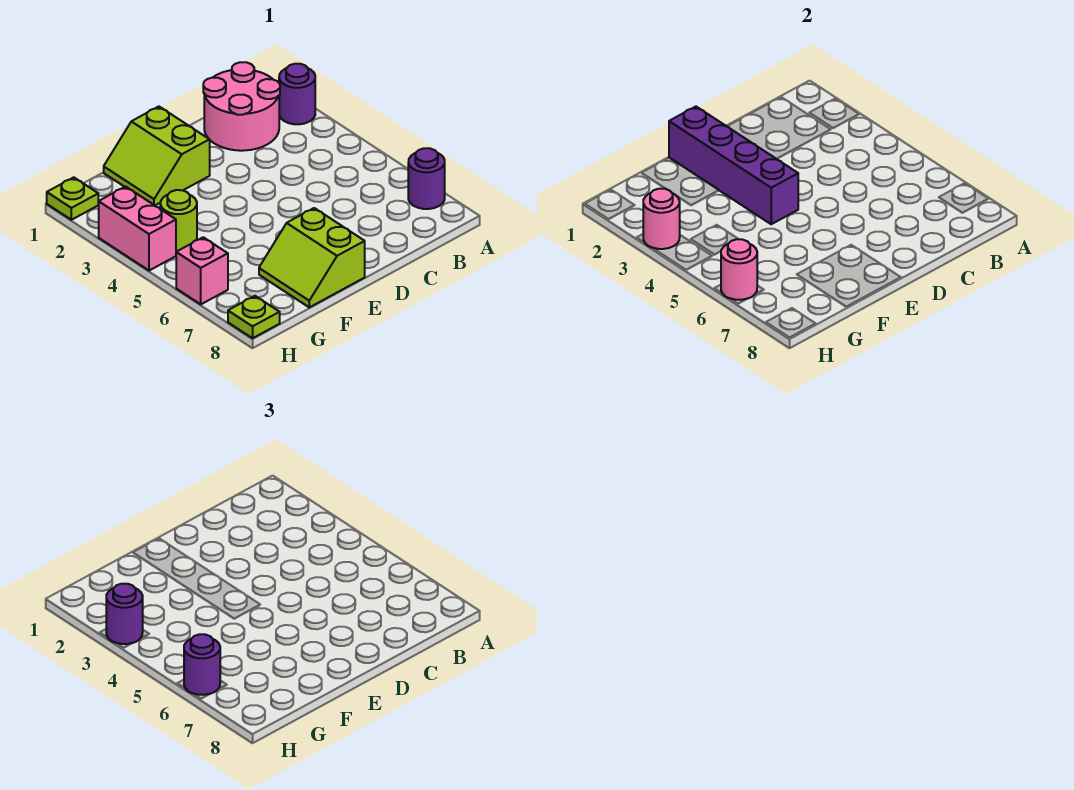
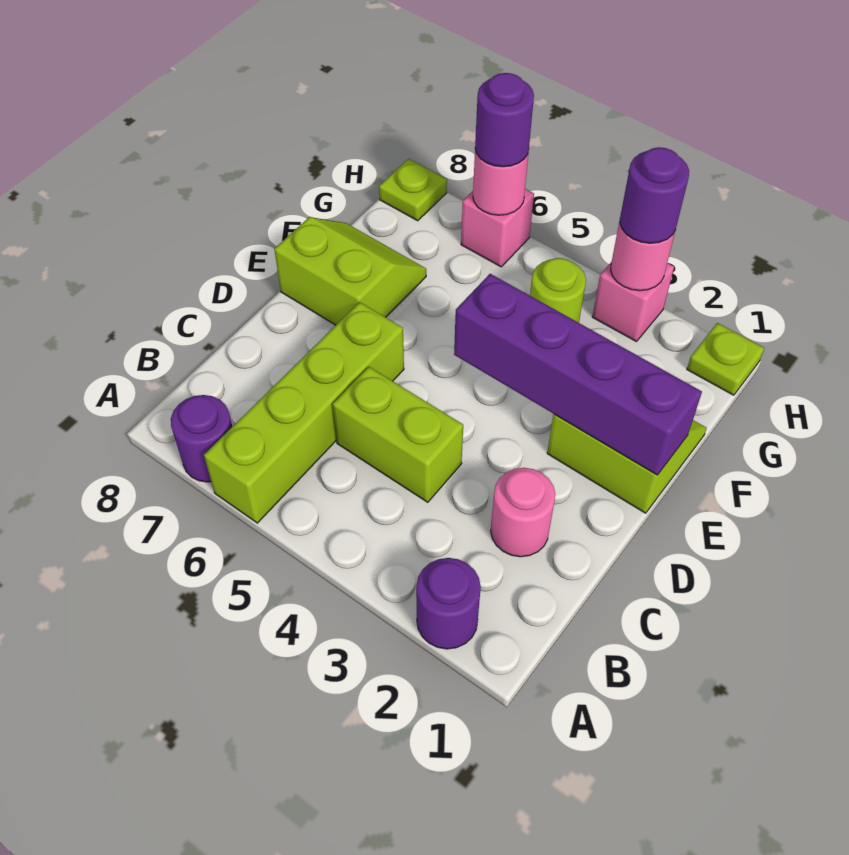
none -> lime 1x4 brick [204,302,404,523]
pink 2x2 round brick [203,62,280,151] -> pink 1x1 round brick [491,468,555,557]
none -> lime 1x2 brick [333,367,463,502]
pink 1x2 brick [99,187,176,271] -> pink 1x1 brick [592,263,674,342]

